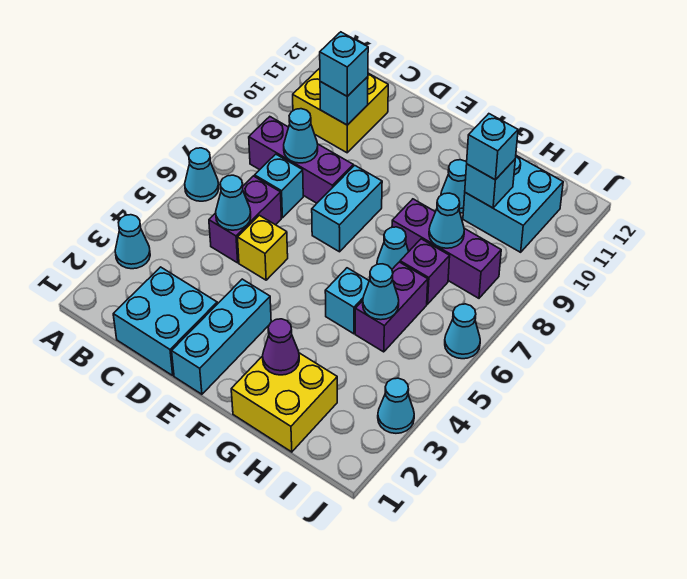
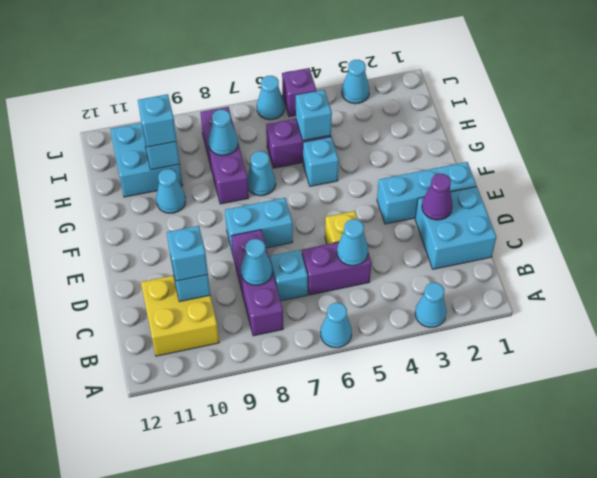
yellow 2x2 brick [231,353,337,452] -> none
purple 1x1 cone [263,319,299,375] -> purple 1x1 cone moved to [422,174,453,220]
cyan 1x1 cone [363,264,399,320] -> cyan 1x1 brick [296,90,332,141]
purple 1x1 brick [400,239,450,304] -> purple 1x1 brick moved to [282,68,316,116]

